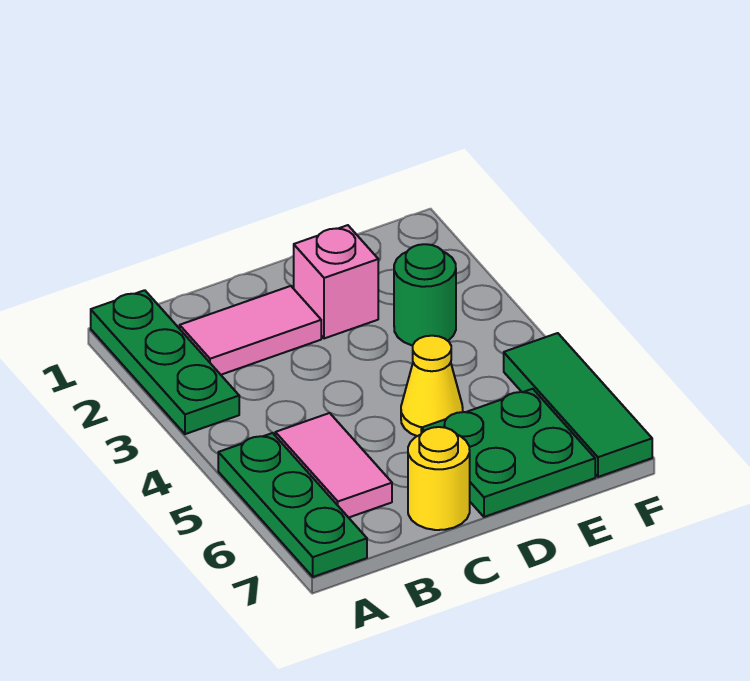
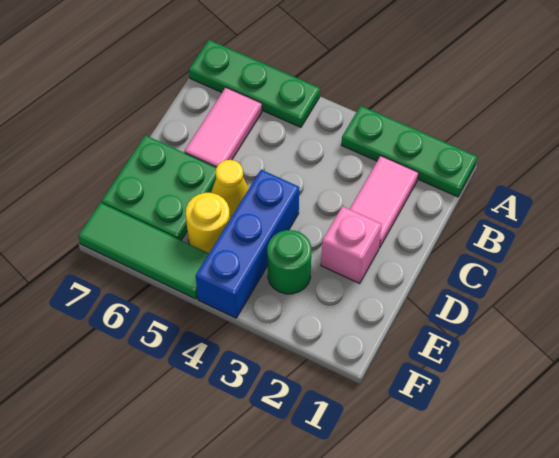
pink 1x2 tile [275,413,392,518] -> pink 1x2 tile turned to [184,87,262,167]
yellow 1x1 round brick [408,427,470,530] -> yellow 1x1 round brick moved to [186,193,230,253]
none -> blue 1x3 brick [196,170,299,318]

